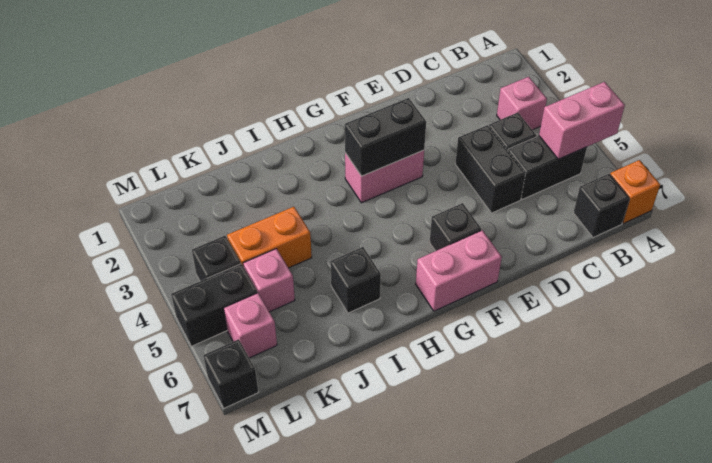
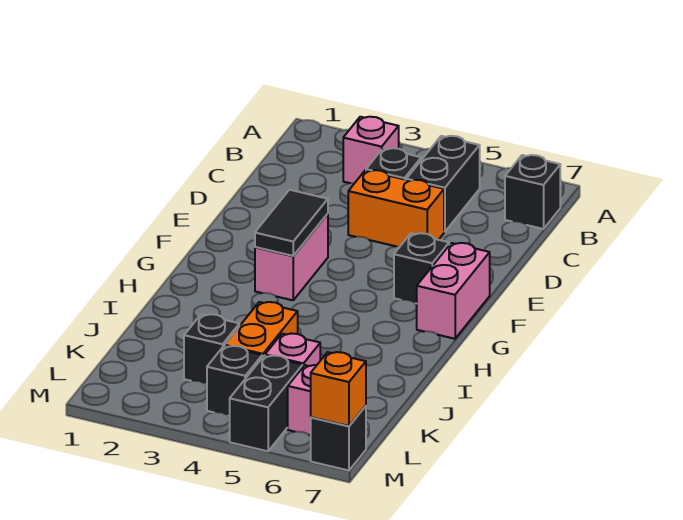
pink 1x2 brick [539,82,625,159] -> none
orange 1x1 brick [610,160,660,224] -> orange 1x1 brick moved to [311,352,366,426]
black 1x2 brick [455,125,525,213] -> orange 1x2 brick [348,170,444,246]
black 1x2 brick [345,98,426,176] -> black 1x2 tile [255,190,328,256]
black 1x1 brick [330,247,381,313] -> black 1x1 brick moved to [184,314,239,385]

